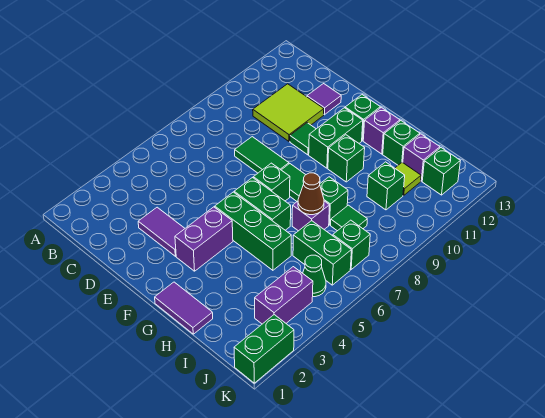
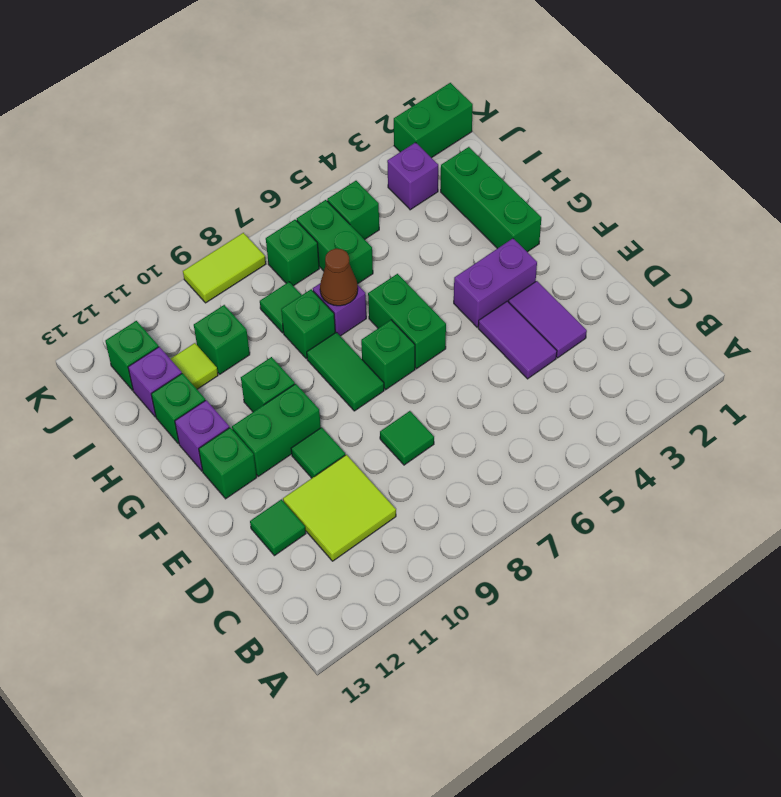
green 1x2 tile [235,137,289,173] -> green 1x1 tile [380,411,434,465]
purple 1x1 tile [307,84,341,115] -> green 1x1 tile [250,500,306,556]
green 1x3 brick [215,192,291,270] -> green 1x3 brick moved to [441,147,541,252]
purple 1x2 tile [155,282,213,334] -> purple 1x2 tile moved to [478,301,557,379]
purple 1x2 brick [255,267,313,324] -> purple 1x1 brick [387,143,438,210]
green 1x1 cone [303,255,326,297] -> green 1x1 brick [327,181,379,240]
none -> lime 1x2 tile [183,233,266,303]

